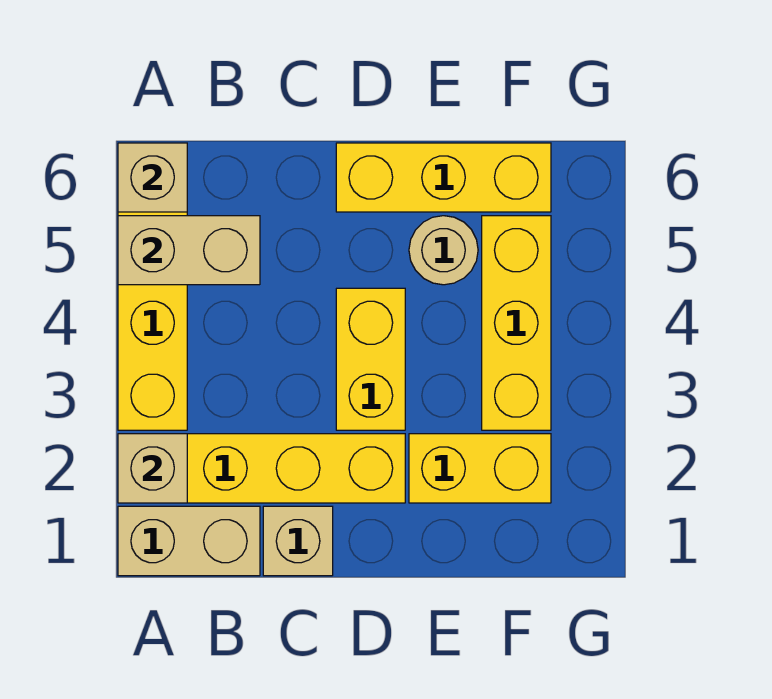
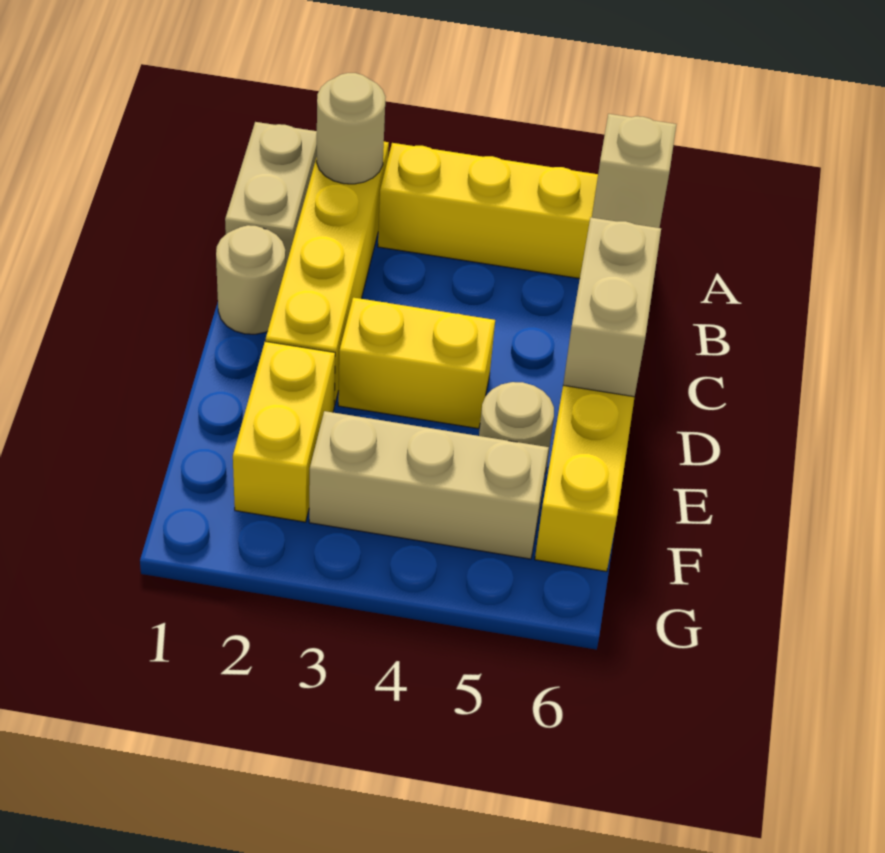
tan 1x1 brick [118,434,187,503] -> tan 1x1 round brick [316,73,385,184]
tan 1x2 brick [118,216,260,285] -> tan 1x2 brick moved to [563,218,661,397]
tan 1x1 brick [263,506,333,576] -> tan 1x1 round brick [216,225,285,334]
yellow 1x3 brick [482,216,551,430] -> tan 1x3 brick [309,411,549,559]

